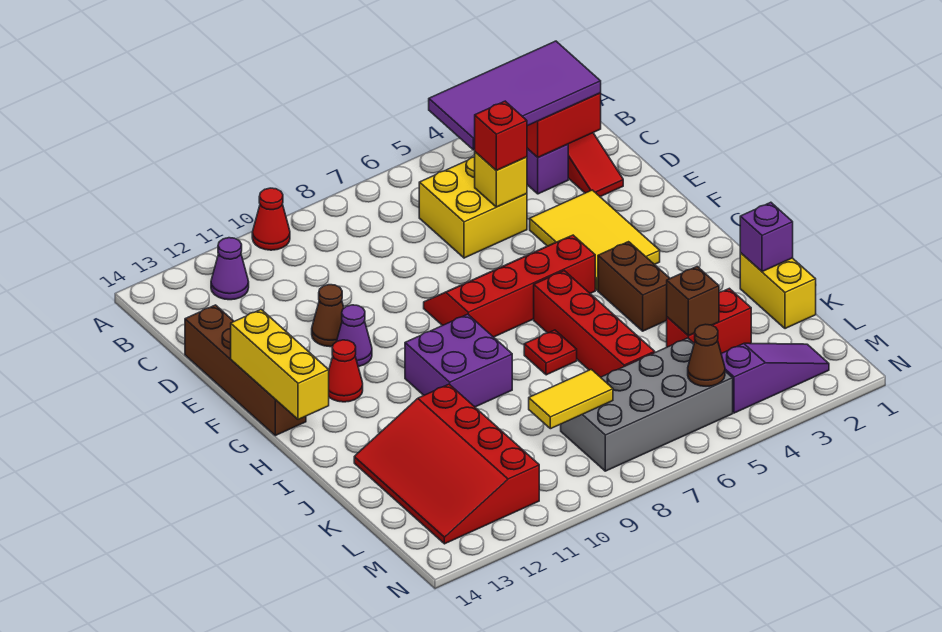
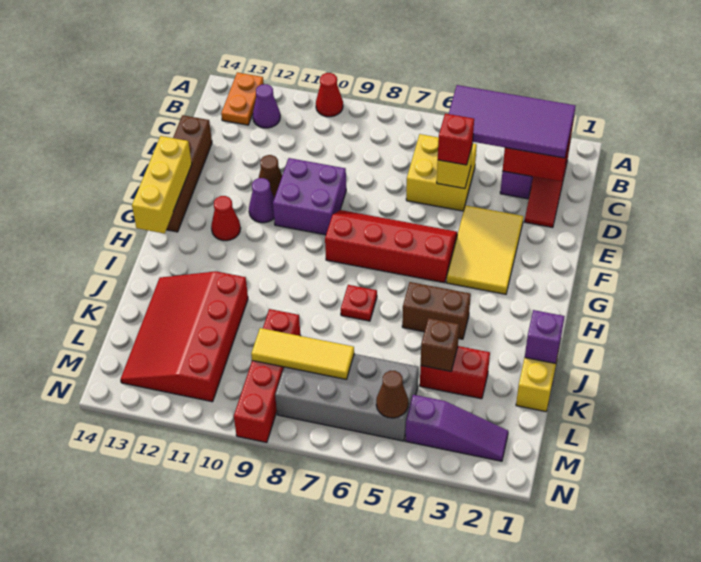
none -> orange 1x2 plate [221,73,264,125]
brown 1x2 brick [598,242,670,331] -> brown 1x2 brick turned to [402,282,471,339]
red 1x4 brick [534,271,655,377] -> red 1x4 brick moved to [234,309,301,443]
purple 2x2 brick [405,314,512,407] -> purple 2x2 brick moved to [273,158,346,235]
yellow 1x2 tile [529,369,613,429] -> yellow 1x3 tile [251,328,354,379]

